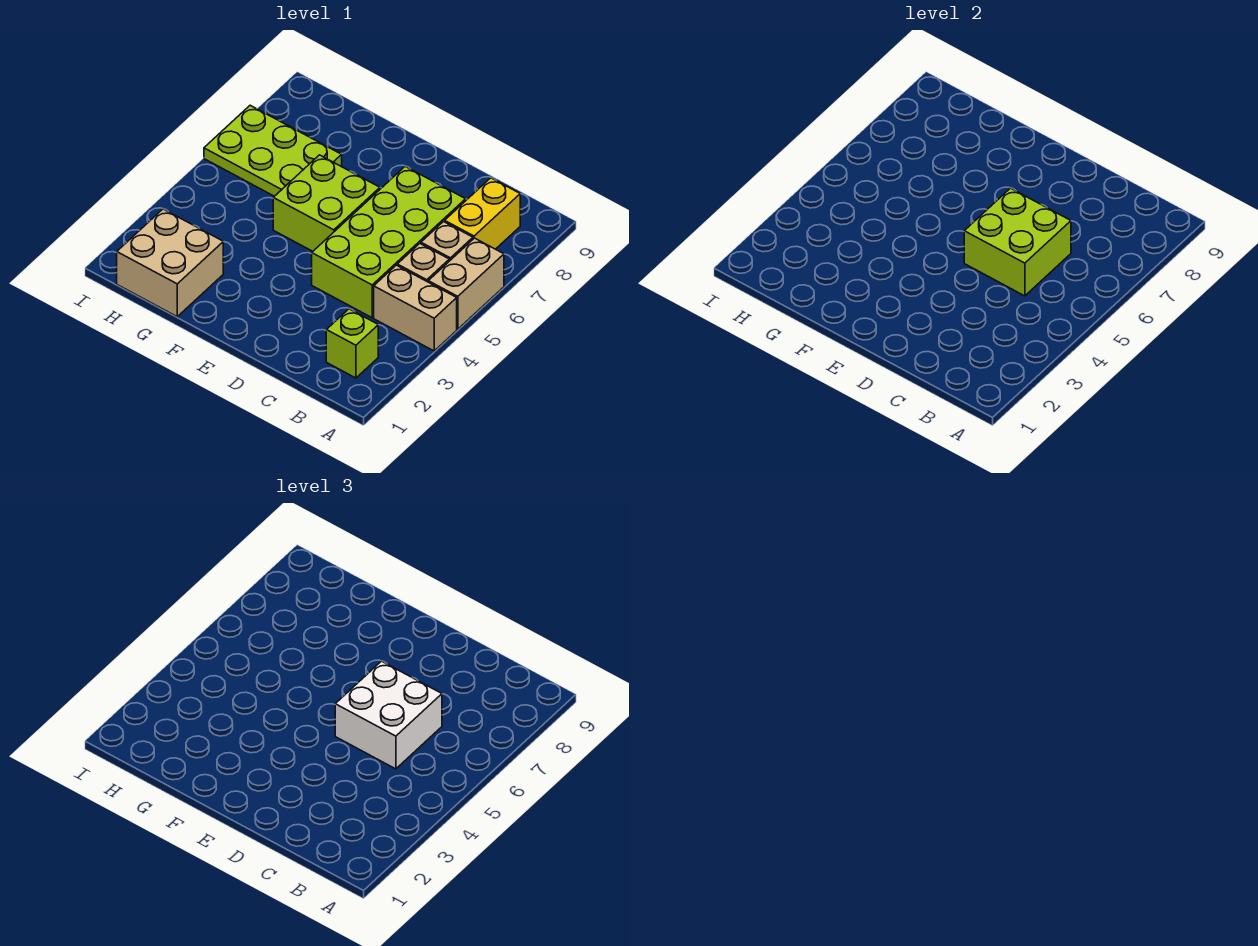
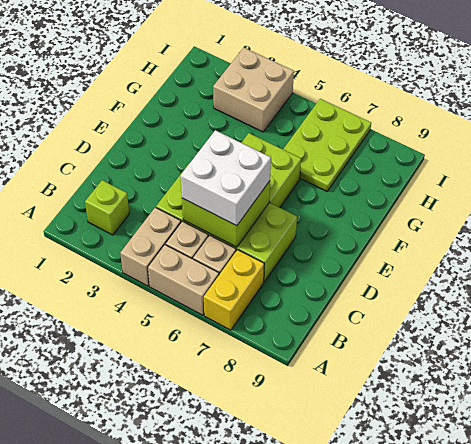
yellow 1x2 brick [445,178,520,249] -> yellow 1x2 brick turned to [204,250,264,330]
tan 2x2 brick [117,209,223,316] -> tan 2x2 brick moved to [213,48,294,132]

